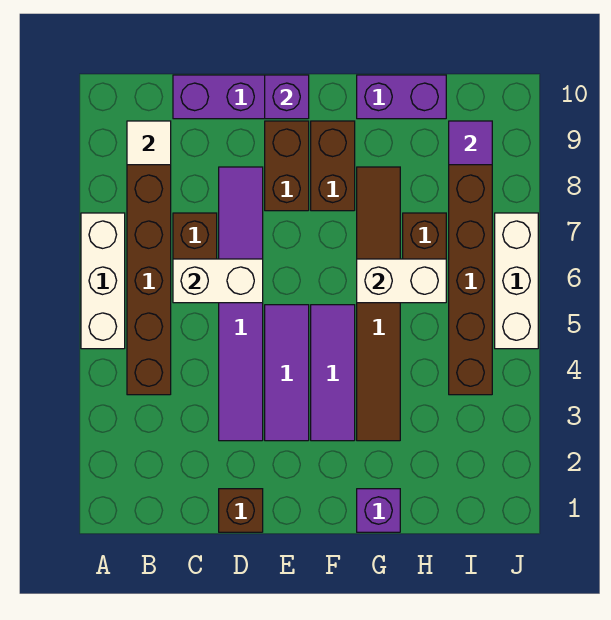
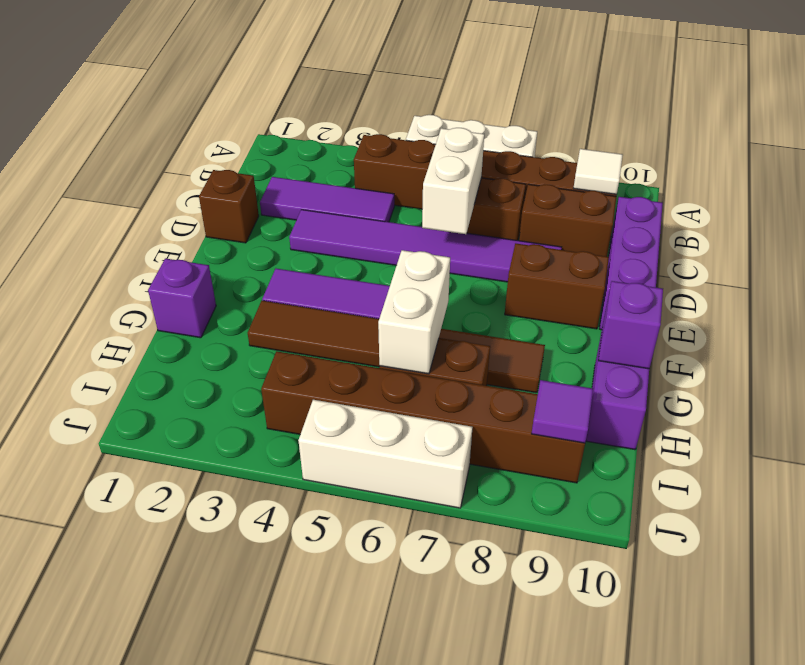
purple 1x3 tile [265,305,309,441] -> purple 1x3 tile moved to [260,177,394,222]
purple 1x1 brick [265,75,309,119] -> purple 1x1 brick moved to [598,281,663,369]
brown 1x2 brick [311,121,355,211] -> brown 1x2 brick moved to [519,184,616,256]

